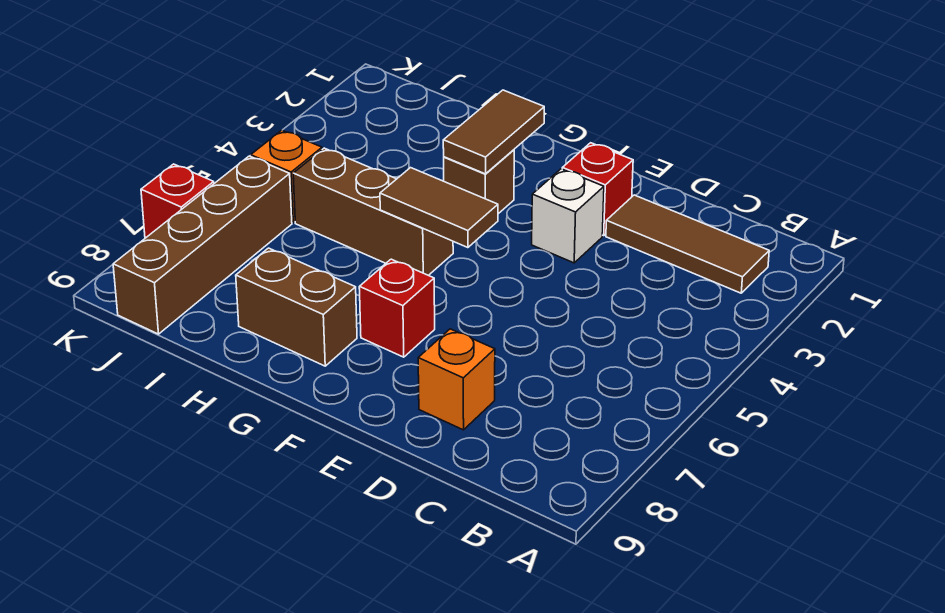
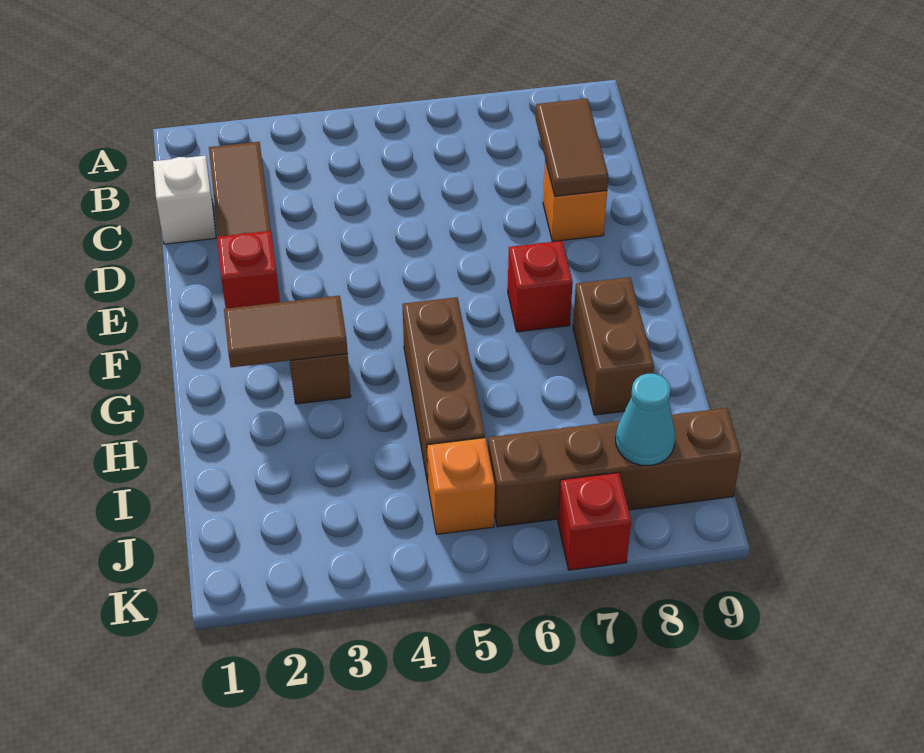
white 1x1 brick [532,169,604,263] -> white 1x1 brick moved to [153,156,216,244]
brown 1x2 tile [380,168,498,248] -> brown 1x2 tile moved to [536,99,608,196]
none -> cyan 1x1 cone [616,374,675,465]

